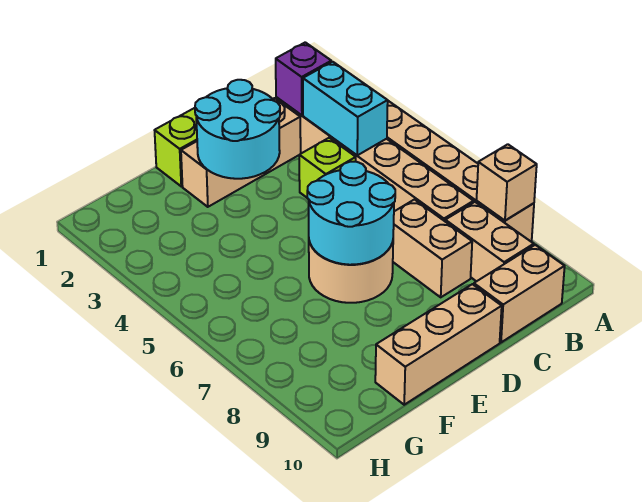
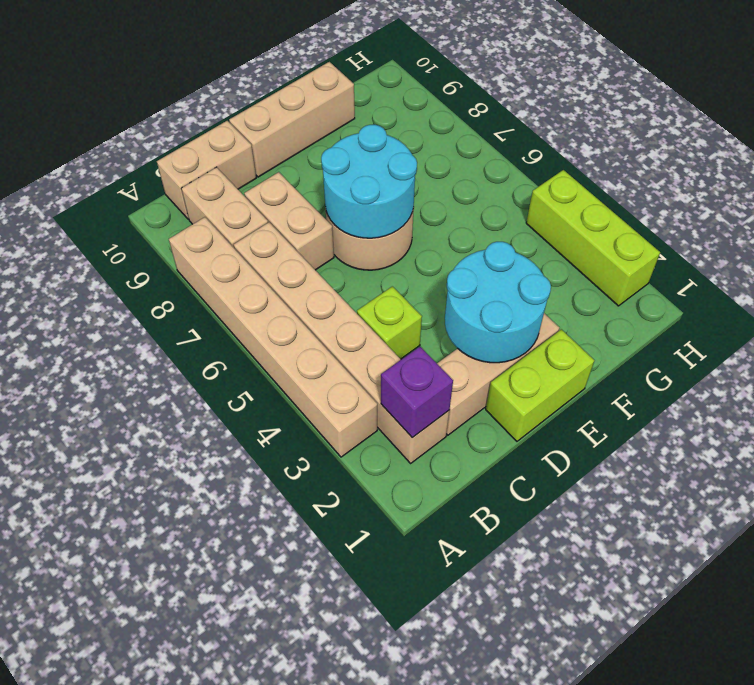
tan 1x1 brick [477,144,537,221] -> none
cyan 1x2 brick [303,62,388,155] -> none
none -> lime 1x3 brick [526,170,660,306]

